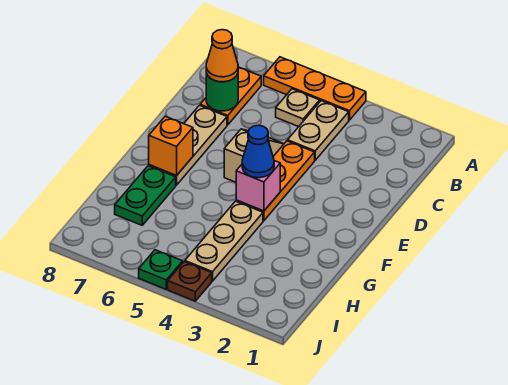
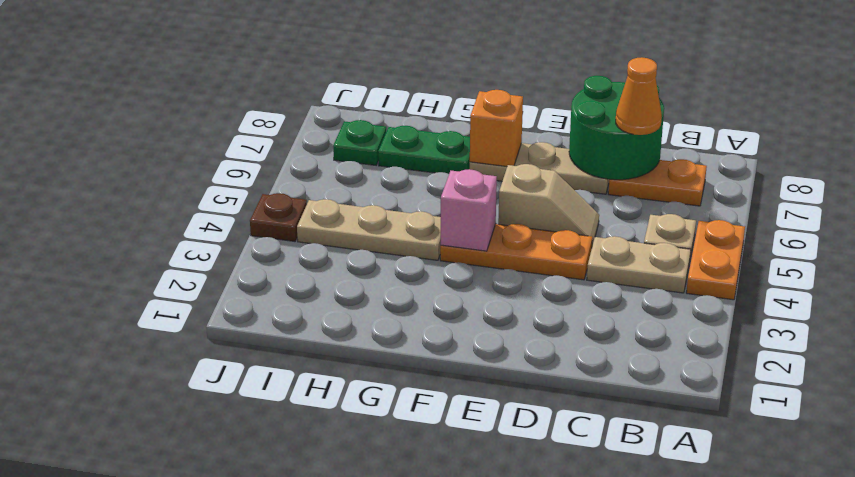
orange 1x3 plate [264,57,366,120] -> orange 1x2 plate [686,220,745,300]
green 1x1 round brick [206,73,238,111] -> green 2x2 round brick [569,76,664,180]
blue 1x1 cone [242,125,274,178] -> none
green 1x1 plate [139,250,183,289] -> green 1x1 plate moved to [333,120,386,165]

